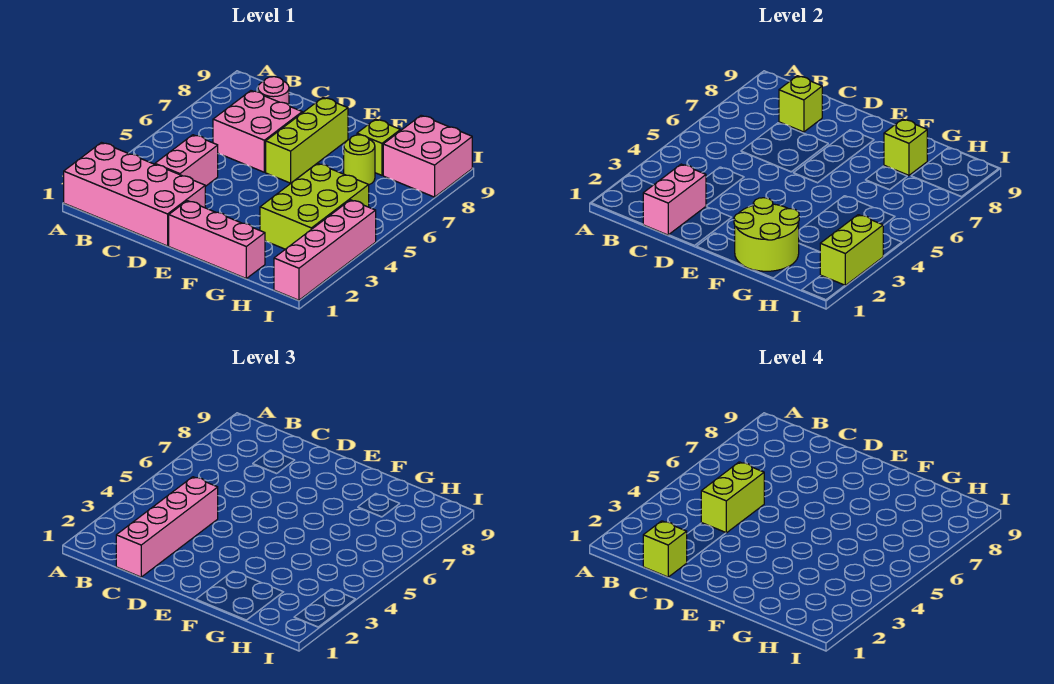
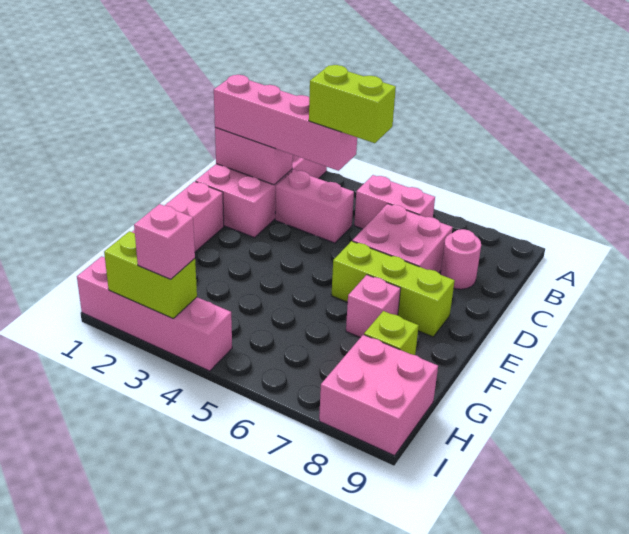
none -> pink 1x2 brick [354,175,435,229]
lime 1x1 brick [643,521,687,577] -> none
lime 1x1 brick [779,76,822,132] -> none
lime 2x2 round brick [734,198,799,271] -> none
none -> pink 1x1 brick [346,275,401,338]
lime 2x3 brick [260,163,369,249] -> none
lime 1x1 round brick [344,135,375,185] -> none
lime 1x1 brick [884,119,927,175] -> none
none -> pink 1x1 brick [134,204,195,279]

